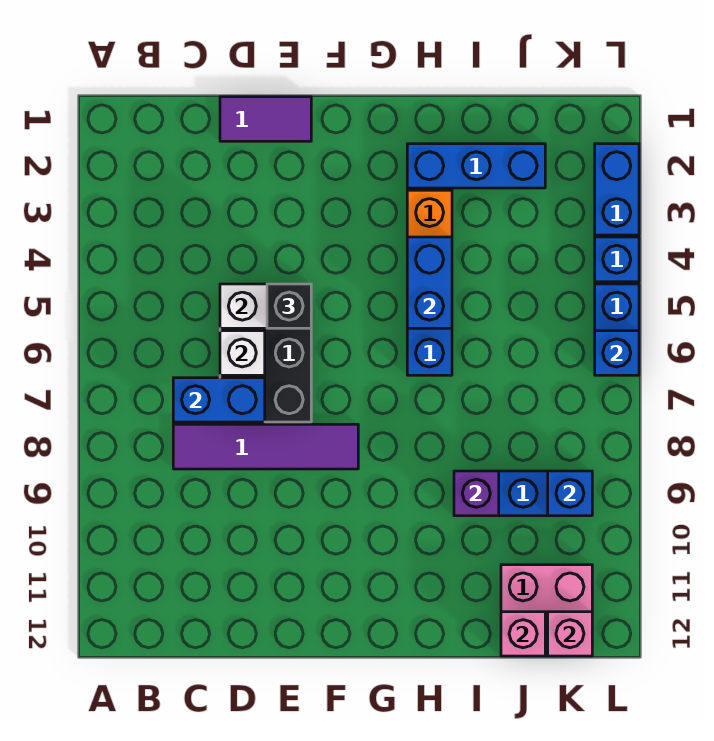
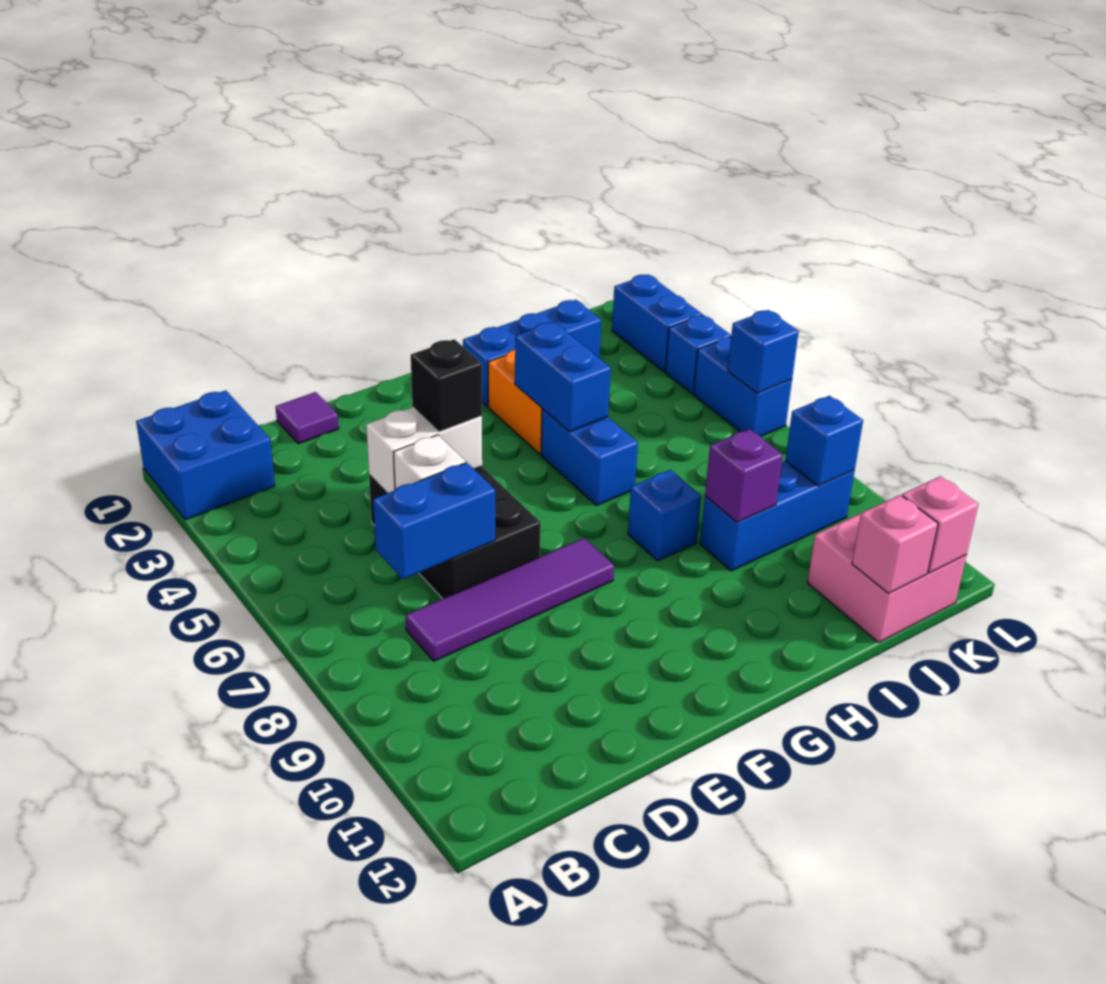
none -> blue 2x2 brick [136,390,275,520]
purple 1x2 tile [220,97,311,141] -> purple 1x1 tile [275,392,339,444]
none -> blue 1x1 brick [628,470,701,561]

